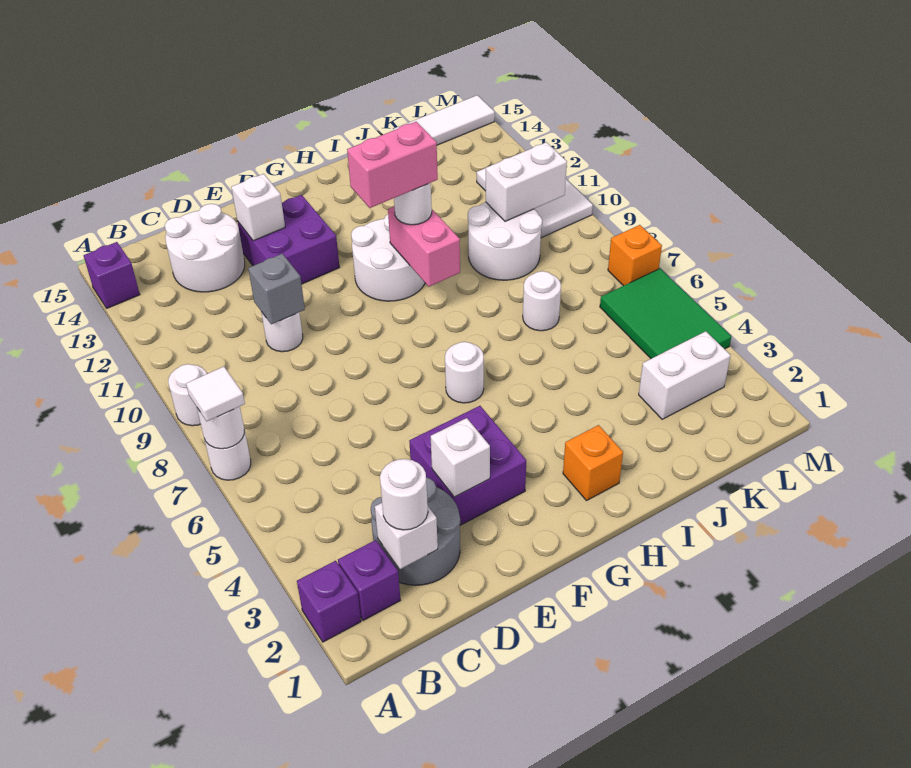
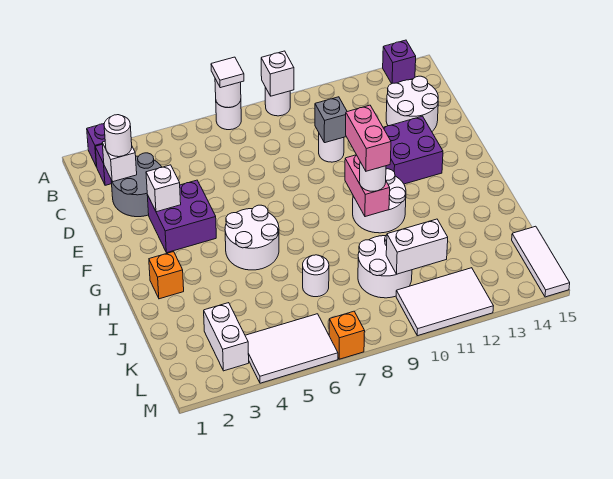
white 1x1 brick [231,174,285,241] -> white 1x1 brick moved to [261,51,294,96]
white 1x1 round brick [445,342,484,403] -> white 2x2 round brick [225,205,279,270]
pink 1x2 brick [388,207,460,286] -> pink 1x2 brick turned to [345,155,390,217]
white 1x2 brick [486,142,567,221] -> white 1x2 brick turned to [386,219,448,274]
green 2x3 tile [600,269,731,359] -> white 2x3 tile [245,314,338,383]

